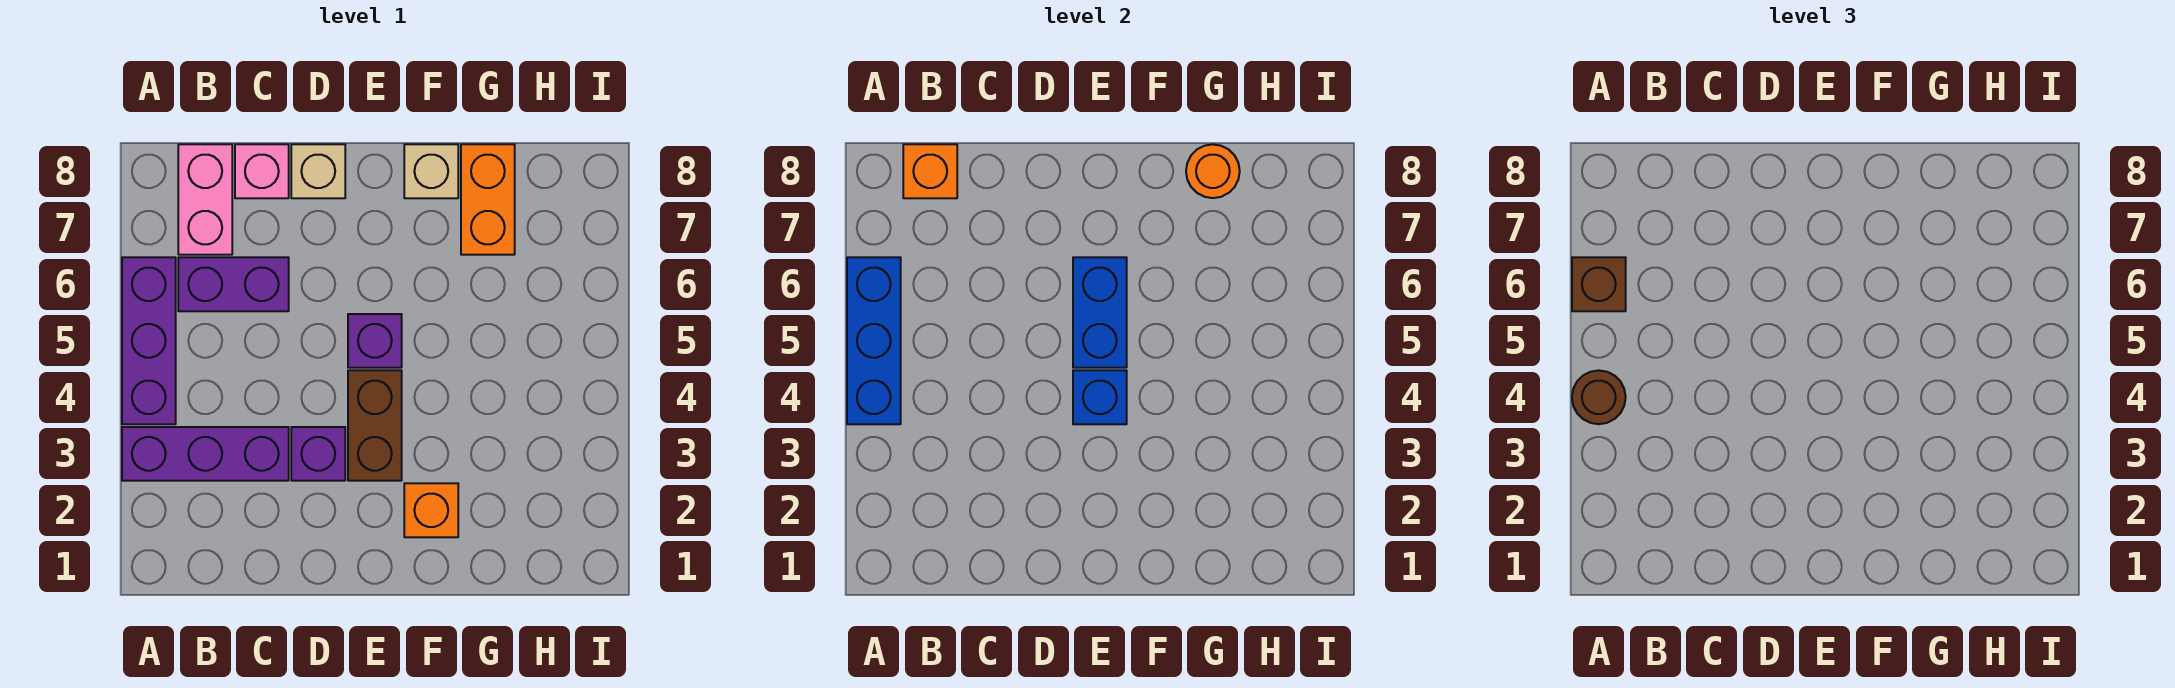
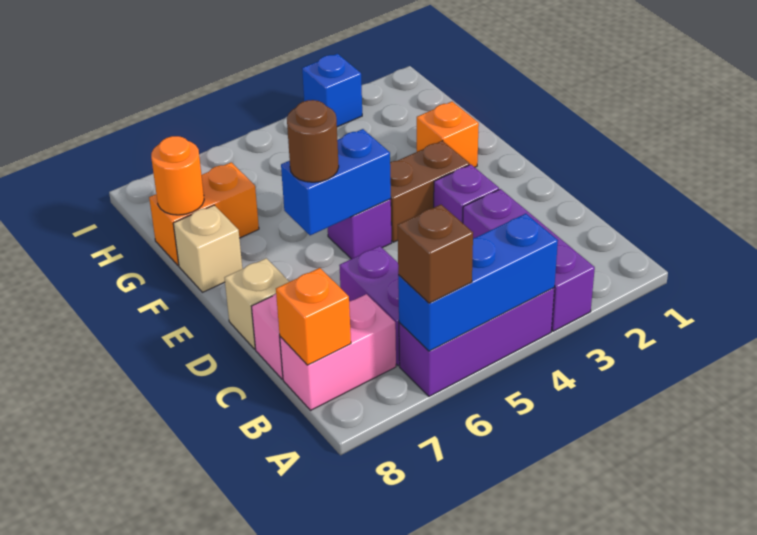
brown 1x1 round brick [1572,370,1626,424] -> brown 1x1 round brick moved to [287,100,339,182]
blue 1x1 brick [1073,370,1127,424] -> blue 1x1 brick moved to [302,54,362,127]

